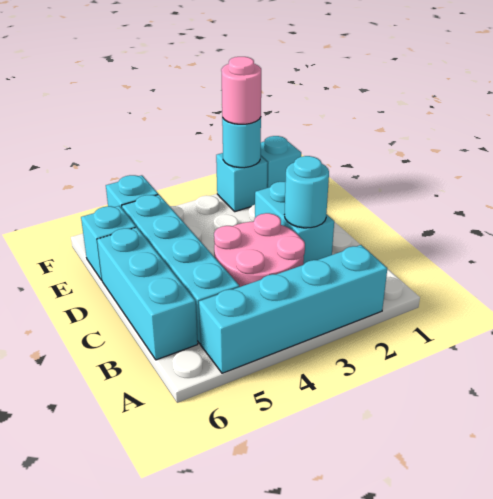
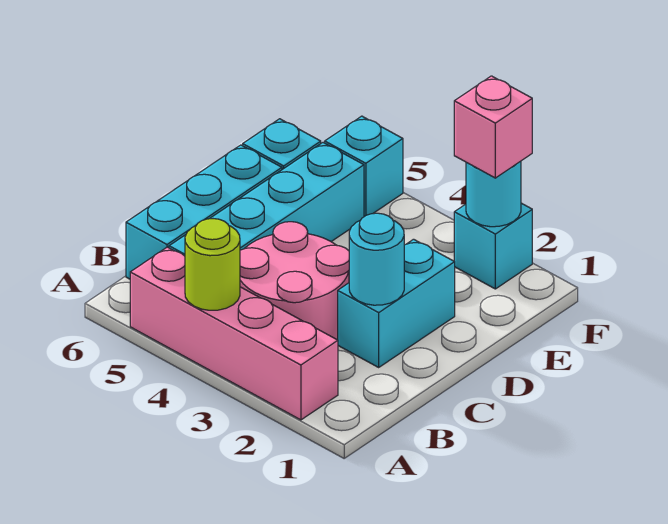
cyan 1x4 brick [199,245,387,373] -> pink 1x4 brick [130,247,338,420]
none -> lime 1x1 round brick [185,219,240,310]
cyan 1x1 brick [261,136,301,188] -> none
pink 1x1 round brick [221,57,261,124] -> pink 1x1 brick [454,76,532,178]

